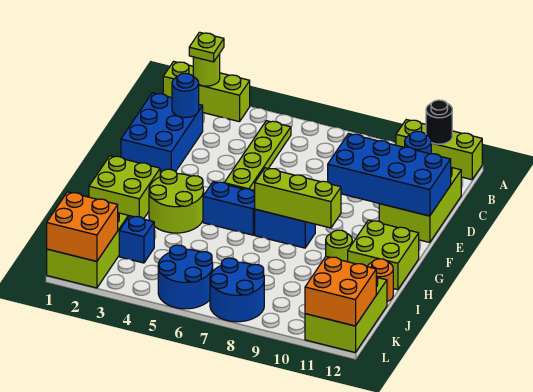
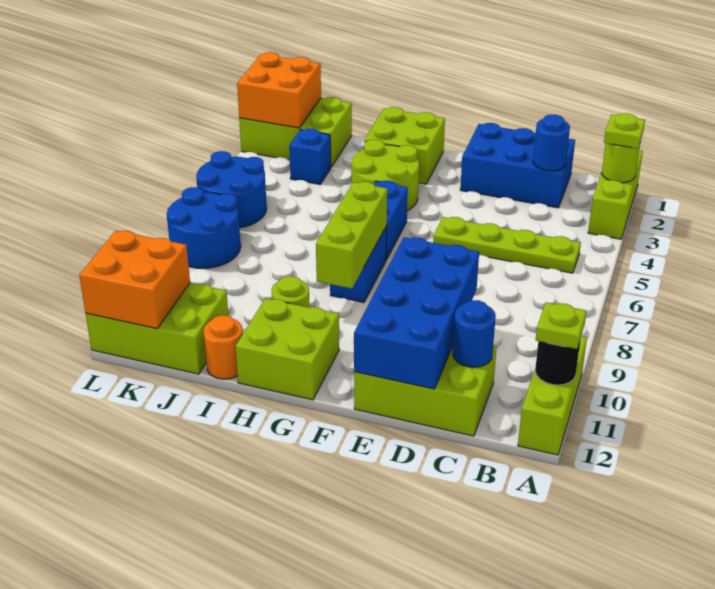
none -> lime 1x1 plate [536,303,586,349]

